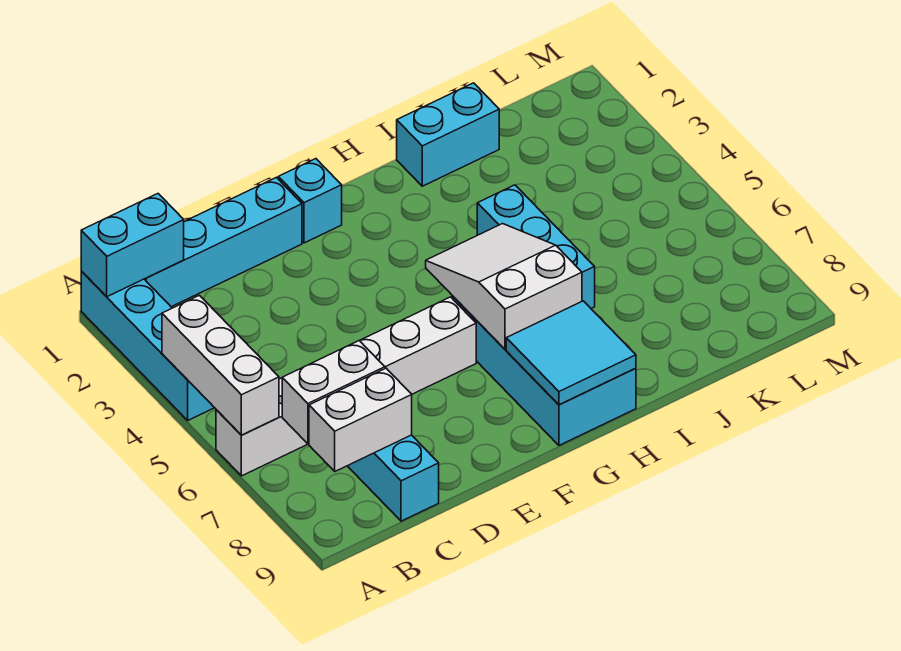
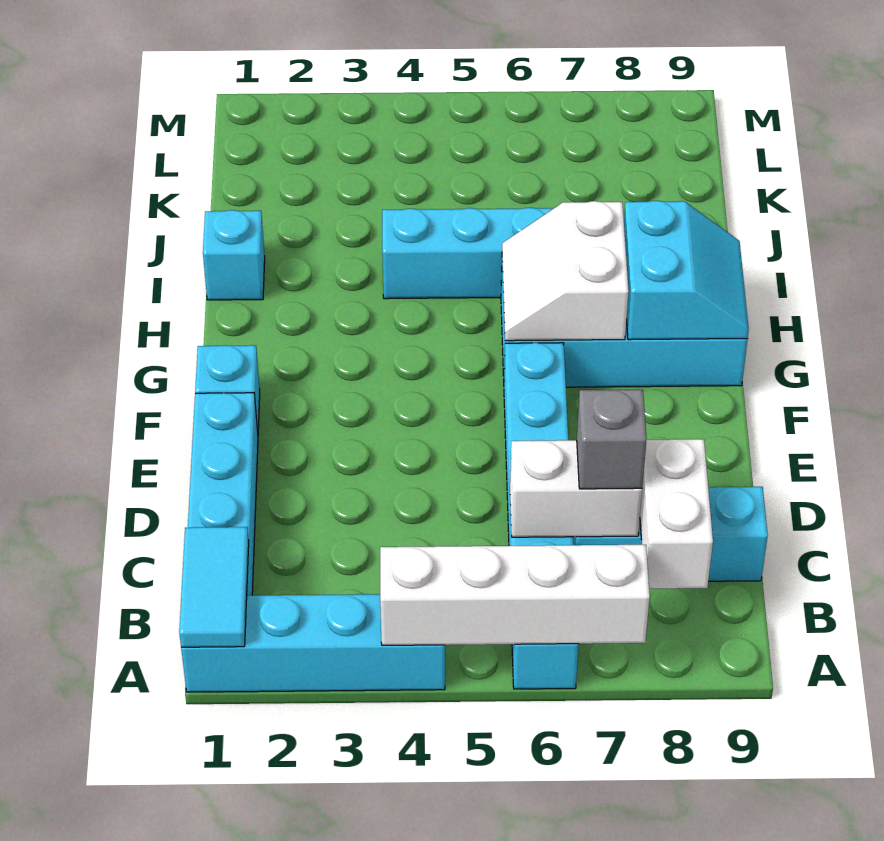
cyan 1x2 brick [81,194,184,297] -> cyan 1x2 tile [179,527,249,647]
white 1x3 brick [162,295,279,435] -> white 1x4 brick [380,545,650,645]
white 1x6 brick [216,297,476,476] -> cyan 1x6 brick [504,343,579,689]
white 1x2 brick [282,341,385,444] -> white 1x2 brick turned to [510,440,642,537]
none -> grey 1x1 brick [577,390,647,489]
white 2x3 slope [426,224,582,349] -> white 2x2 slope [502,201,629,341]
cyan 2x2 tile [506,301,636,405] -> cyan 2x2 slope [624,201,749,340]
cyan 1x2 brick [397,83,499,186] -> cyan 1x1 brick [203,210,265,300]

